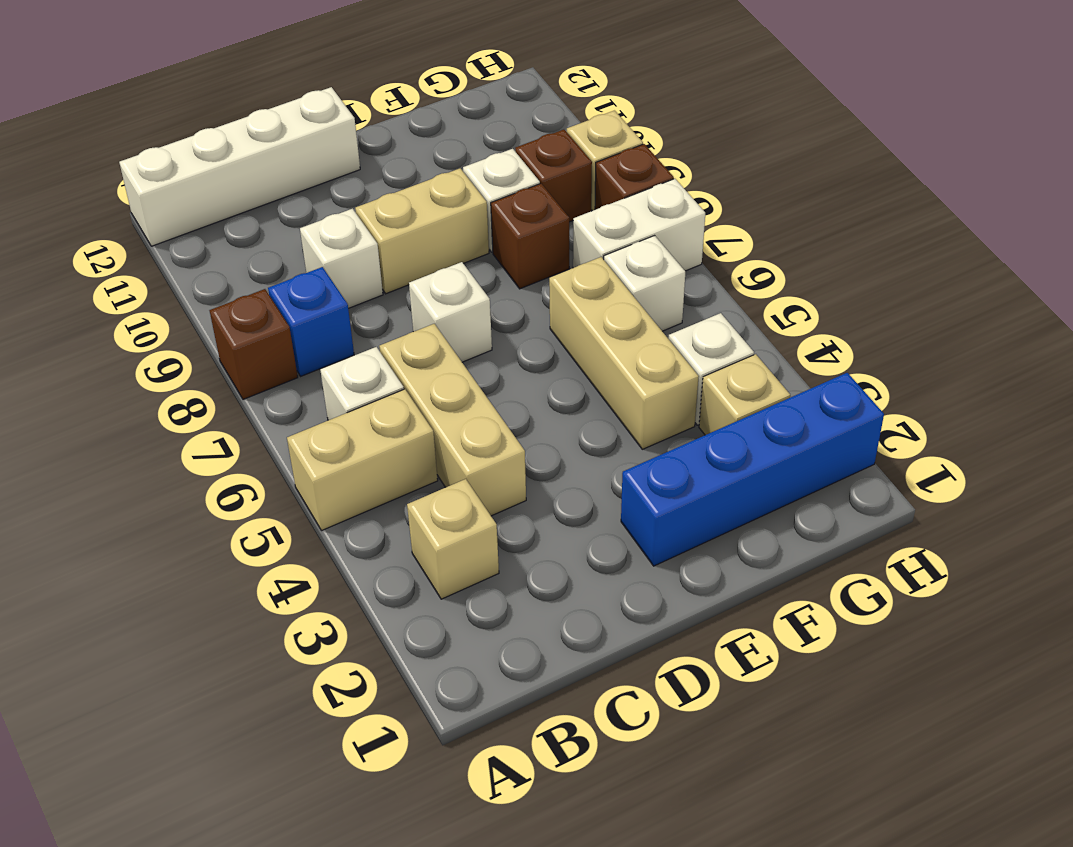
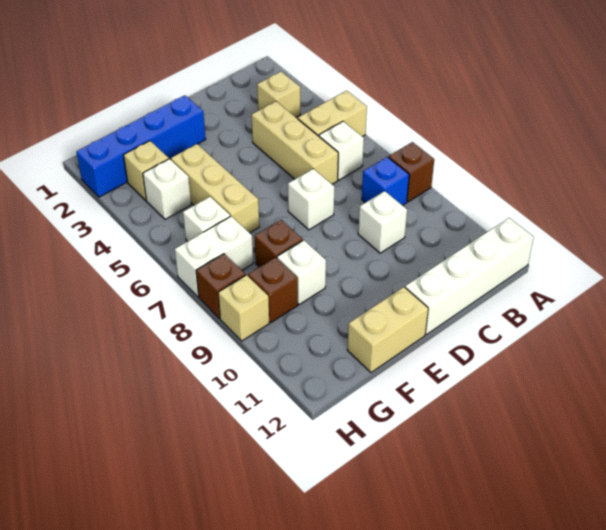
tan 1x2 brick [355,168,489,294] -> tan 1x2 brick moved to [347,287,428,373]

